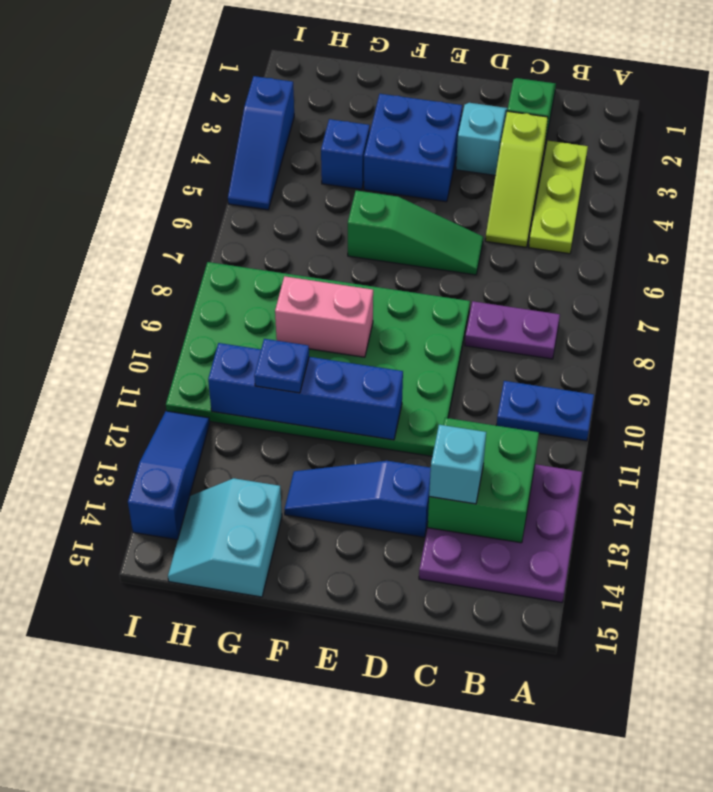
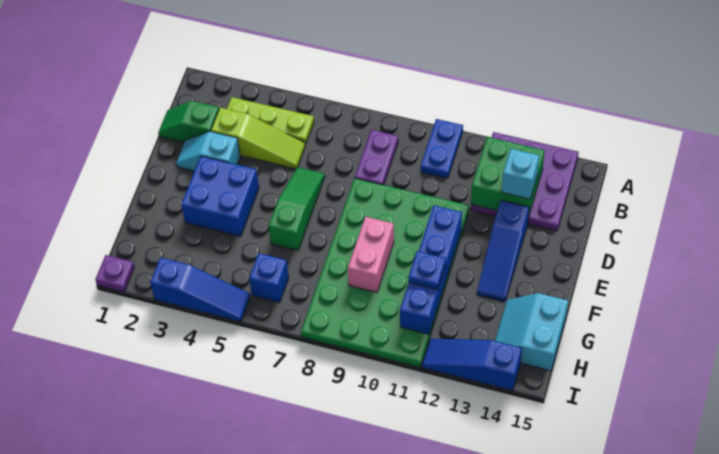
blue 1x1 brick [321,119,370,190] -> blue 1x1 brick moved to [249,253,289,303]
cyan 2x2 slope [168,478,282,597] -> cyan 2x2 slope turned to [495,293,568,371]
none -> purple 1x1 plate [95,255,134,292]

